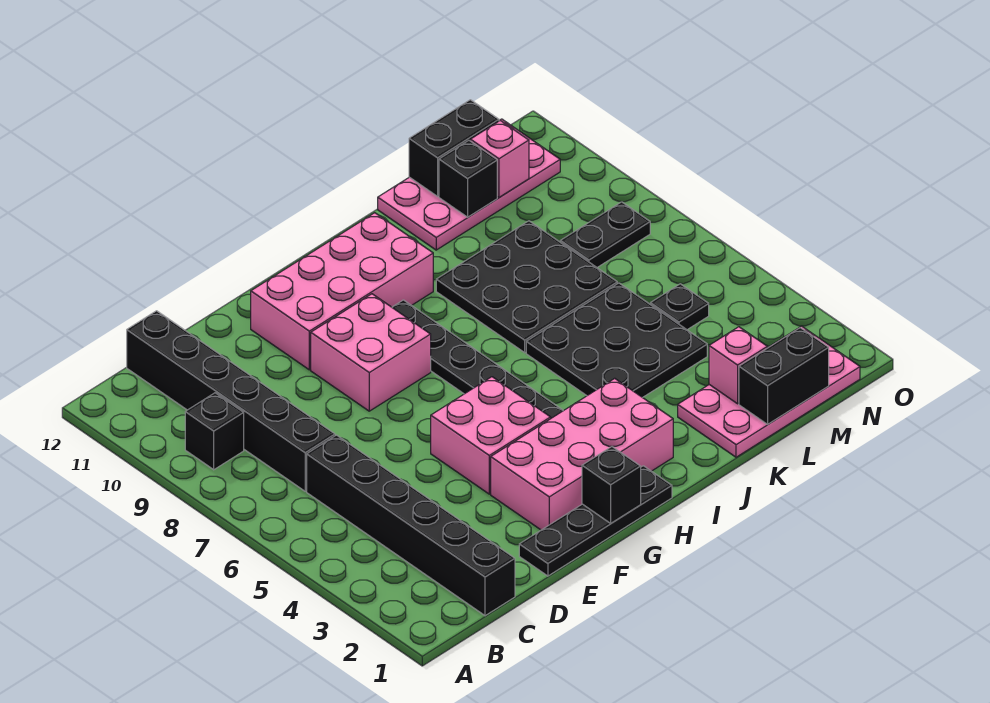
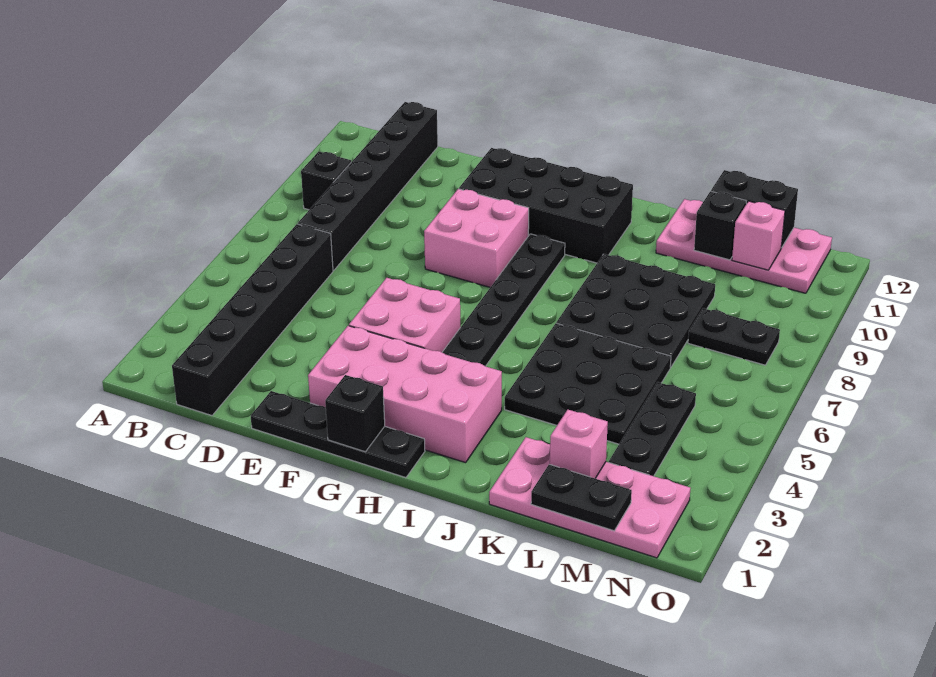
pink 2x4 brick [251,213,433,370] -> black 2x4 brick [459,148,633,263]
black 1x2 brick [739,328,829,424] -> black 1x2 plate [531,464,632,531]
black 1x1 plate [650,284,709,330] -> black 1x3 plate [609,382,696,476]

